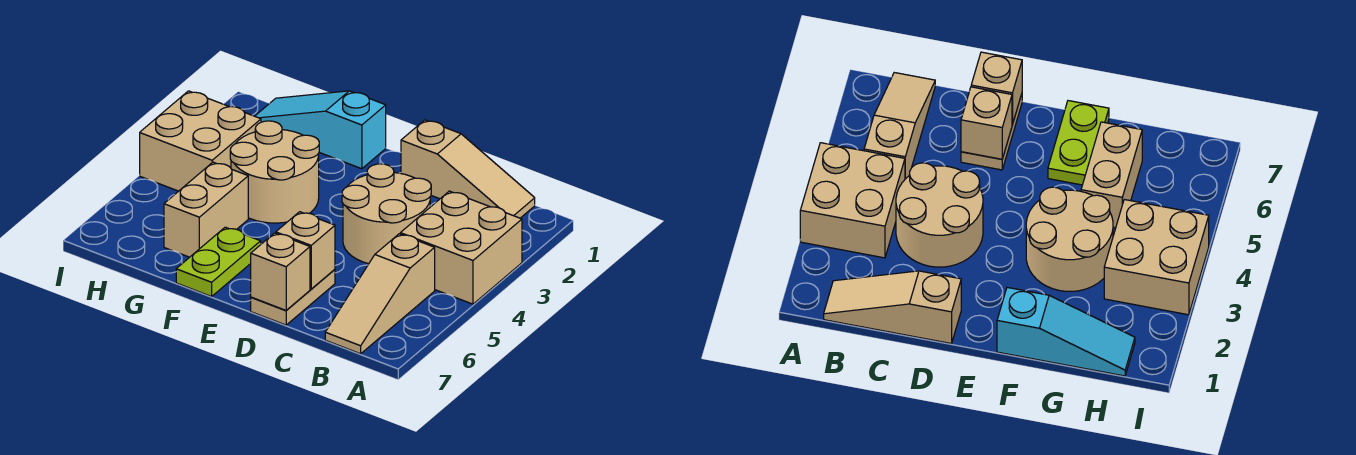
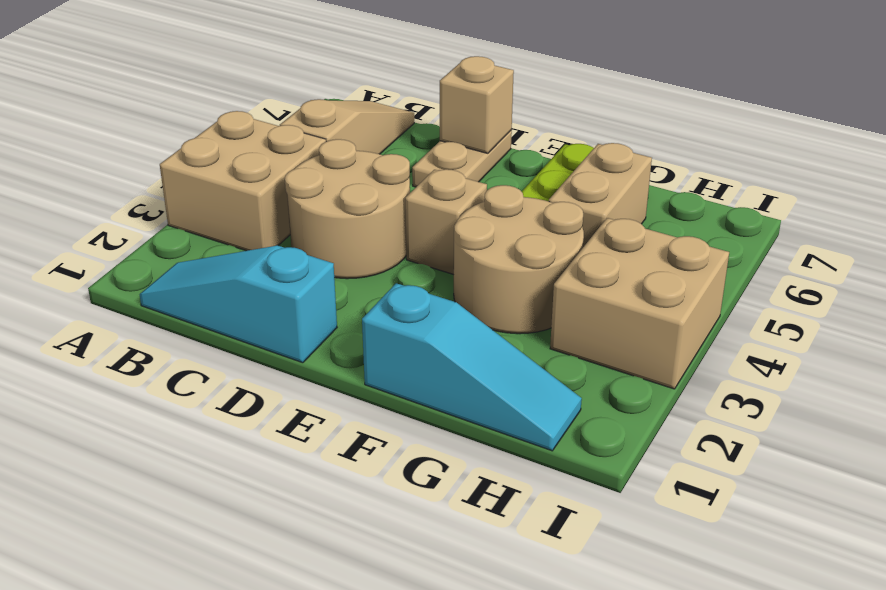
tan 1x3 slope [401,120,535,218] -> cyan 1x3 slope [140,246,337,363]
tan 1x1 brick [276,212,335,289] -> tan 1x1 brick moved to [405,169,487,275]

